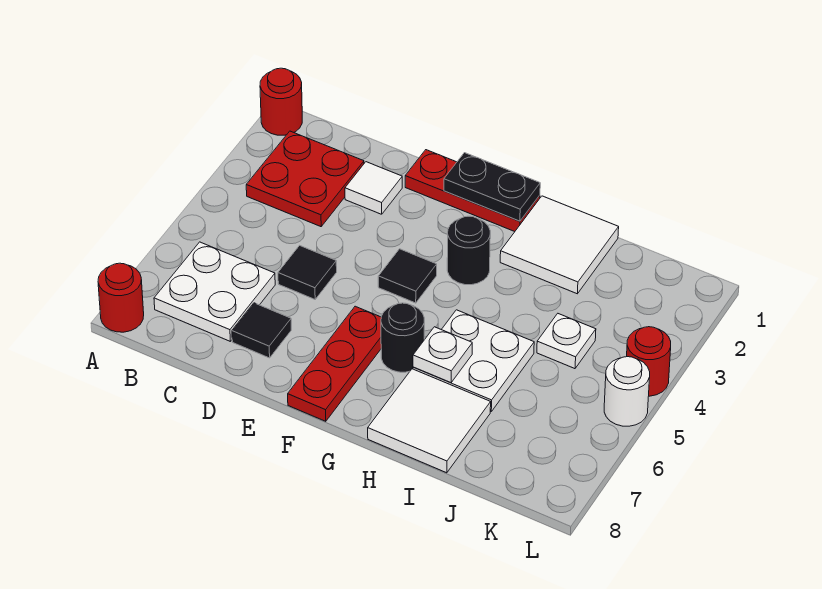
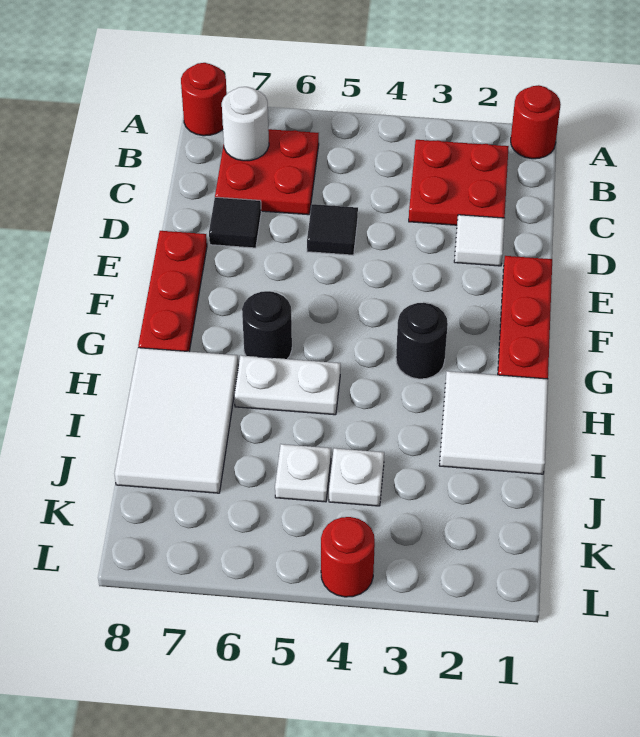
white 2x2 plate [154,242,275,341] -> red 2x2 plate [215,129,319,215]
black 1x2 plate [444,153,540,221] -> none
black 1x1 tile [378,249,437,303] -> none
red 1x3 plate [288,306,381,421] -> red 1x3 plate turned to [138,231,207,352]
white 2x2 plate [413,310,534,411] -> white 1x2 plate [234,355,341,415]
white 1x1 plate [413,327,472,383] -> white 1x1 plate moved to [275,444,331,502]
white 2x2 tile [368,369,491,473] -> white 2x3 tile [114,348,238,493]
white 1x1 round brick [604,357,650,426] -> white 1x1 round brick moved to [222,87,269,161]

